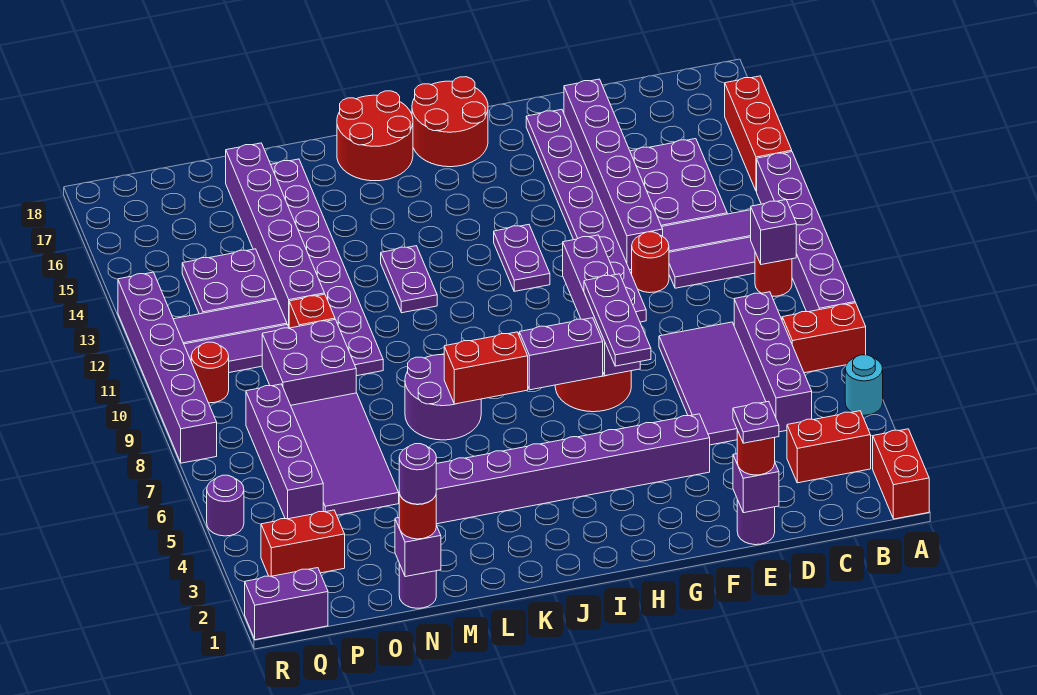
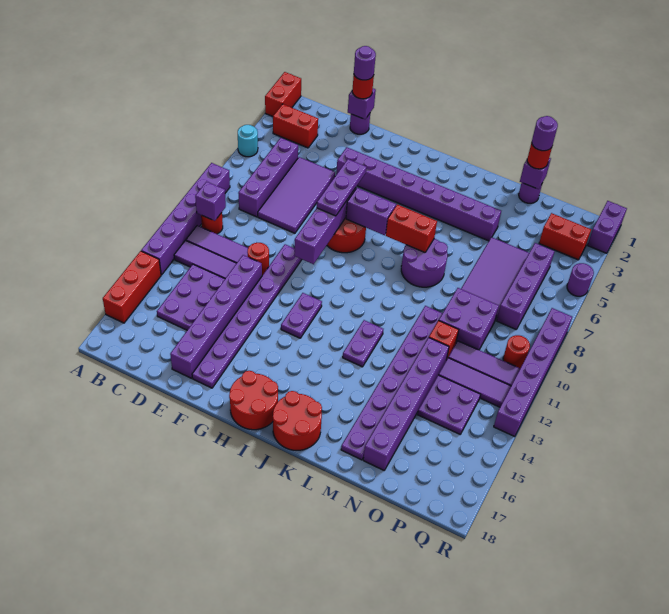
red 1x2 brick [782,303,866,373] -> none
purple 1x1 plate [733,401,779,443] -> purple 1x1 round brick [354,46,376,80]
purple 1x2 brick [245,568,328,640] -> purple 1x2 brick turned to [588,201,627,253]

